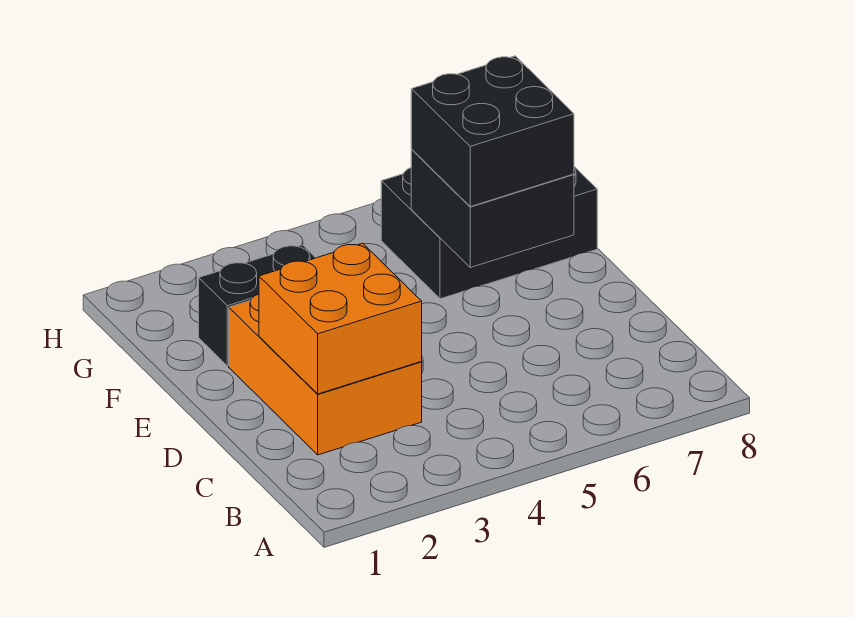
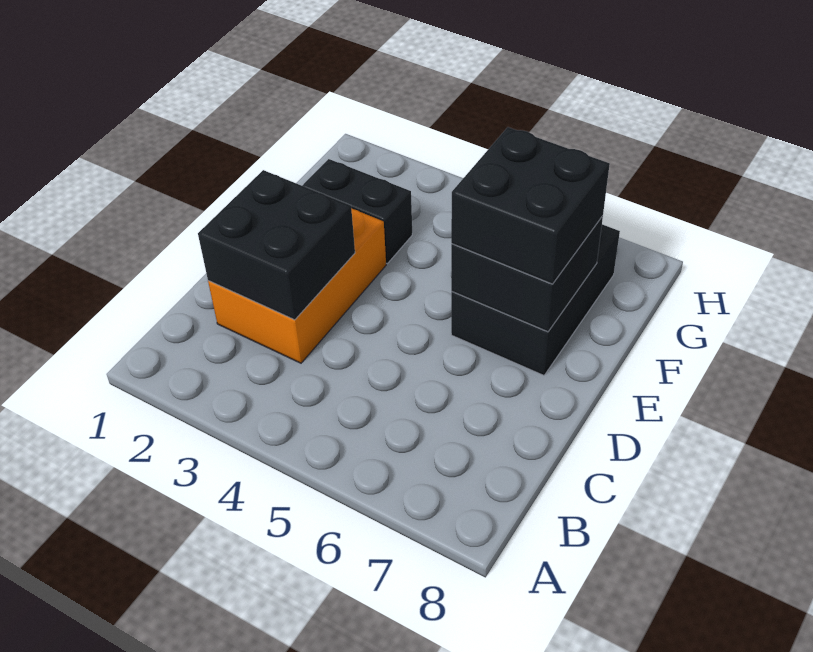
orange 2x2 brick [259,243,422,394] -> black 2x2 brick [198,170,355,320]
black 2x3 brick [381,167,597,299] -> black 2x3 brick turned to [451,224,620,375]

